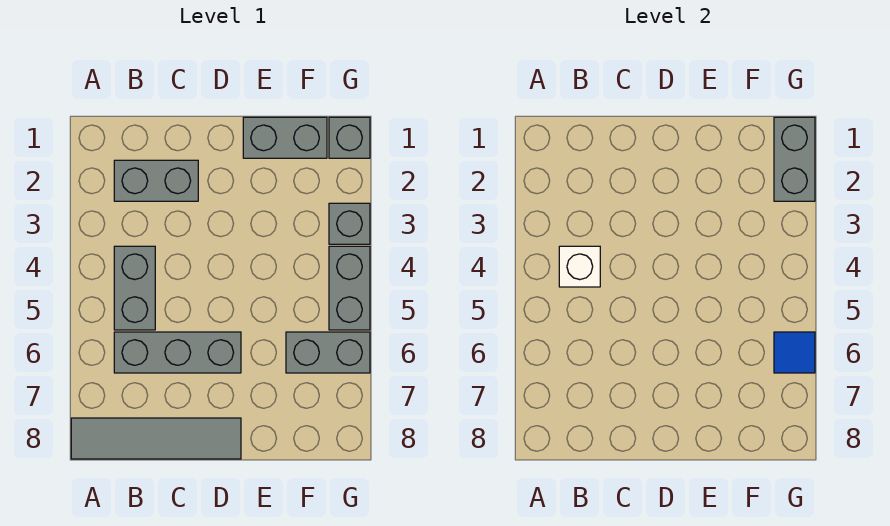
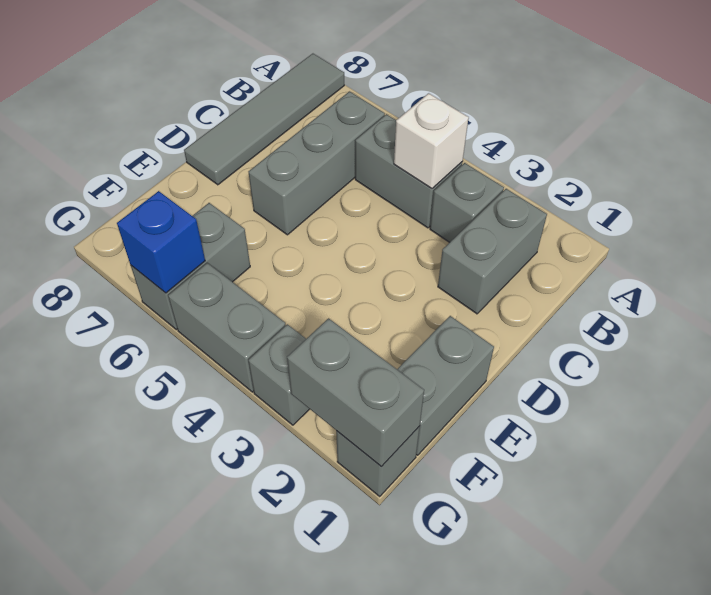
none -> grey 1x1 brick [430,163,504,242]
blue 1x1 tile [774,332,815,373] -> blue 1x1 brick [117,191,205,293]

